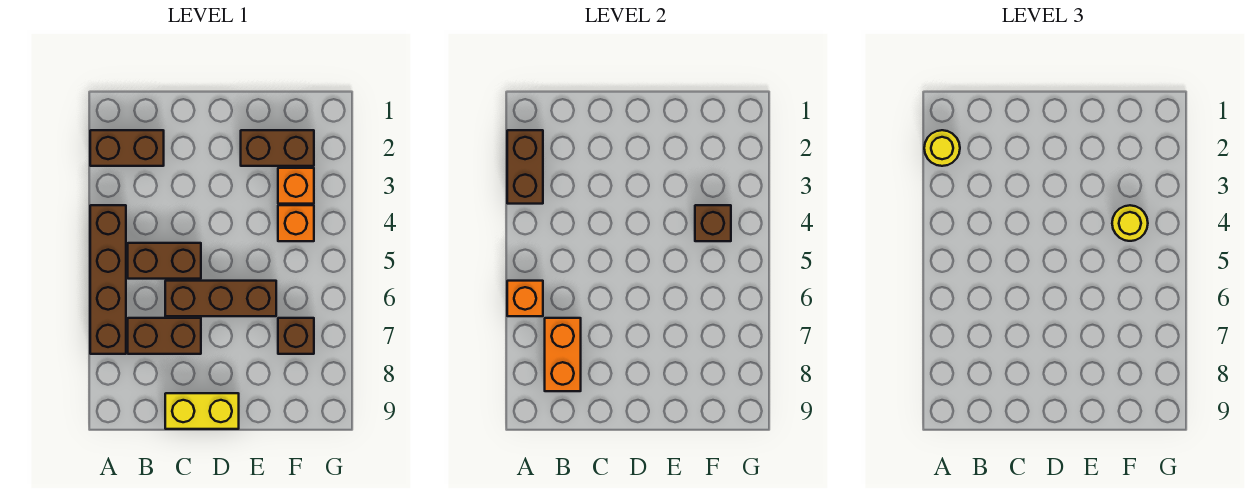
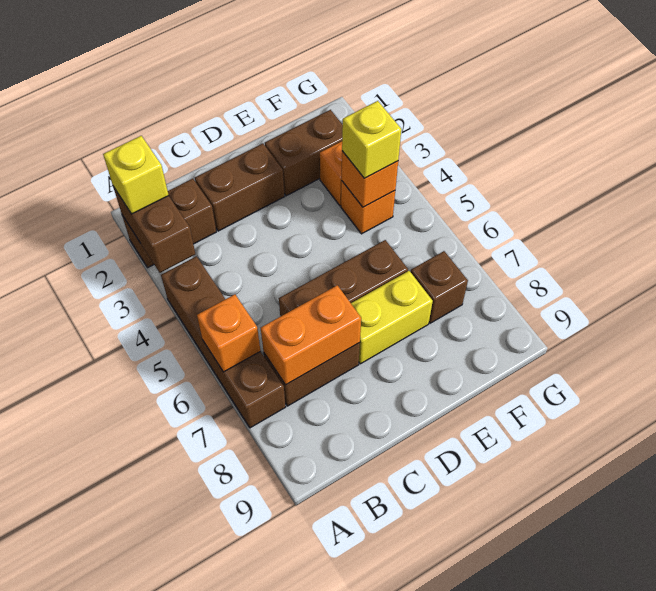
yellow 1x1 round brick [924,130,960,166] -> yellow 1x1 brick [103,136,169,214]
brown 1x2 brick [128,243,201,279] -> brown 1x2 brick moved to [195,144,284,231]
orange 1x2 brick [545,318,581,391] -> orange 1x2 brick turned to [261,285,361,385]
yellow 1x2 brick [165,393,239,429] -> yellow 1x2 brick moved to [351,271,433,364]
brown 1x1 brick [695,205,731,241] -> orange 1x1 brick [341,151,398,207]
yellow 1x1 round brick [1112,205,1148,241] -> yellow 1x1 brick [342,101,401,178]

